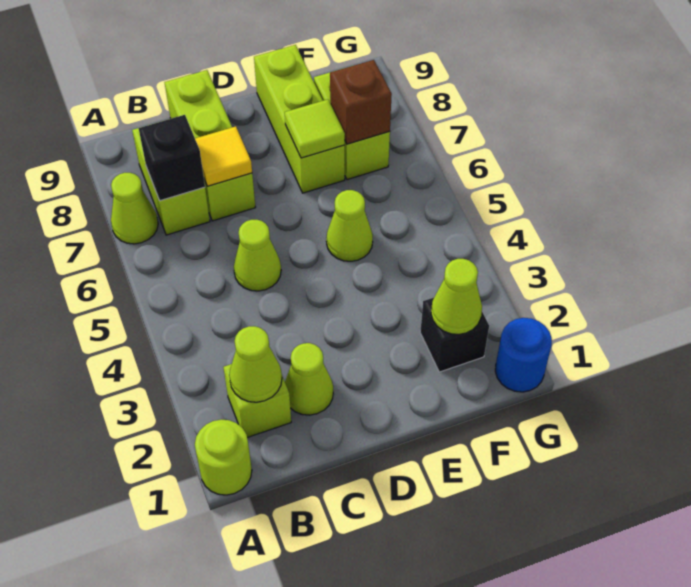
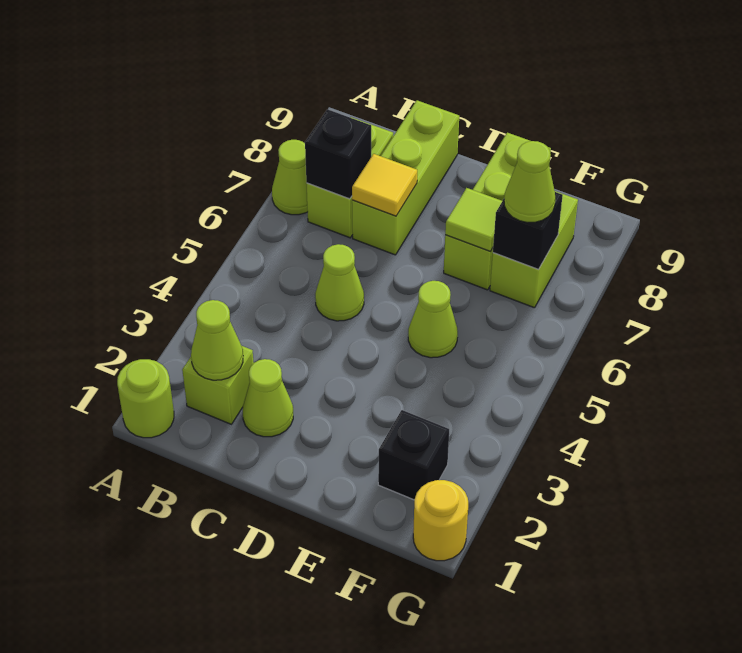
lime 1x1 cone [431,259,482,334] -> lime 1x1 cone moved to [504,141,556,223]
brown 1x1 brick [330,60,392,144] -> black 1x1 brick [493,192,563,270]
blue 1x1 round brick [495,318,552,392] -> yellow 1x1 round brick [413,480,468,561]

